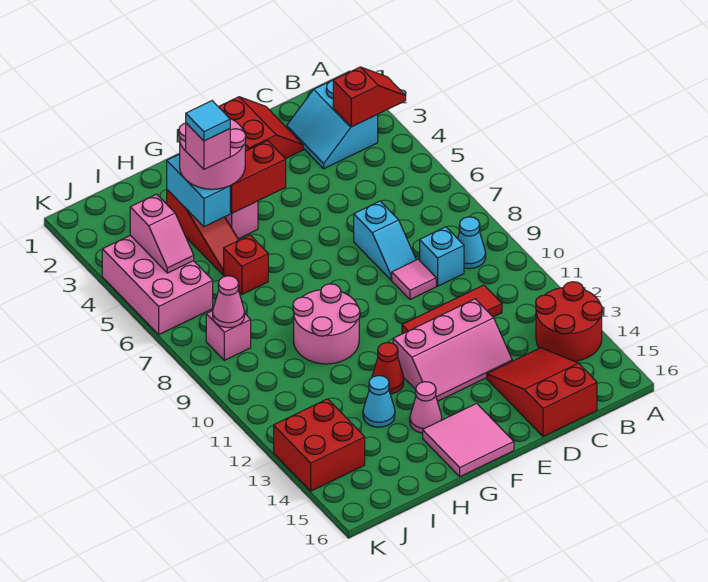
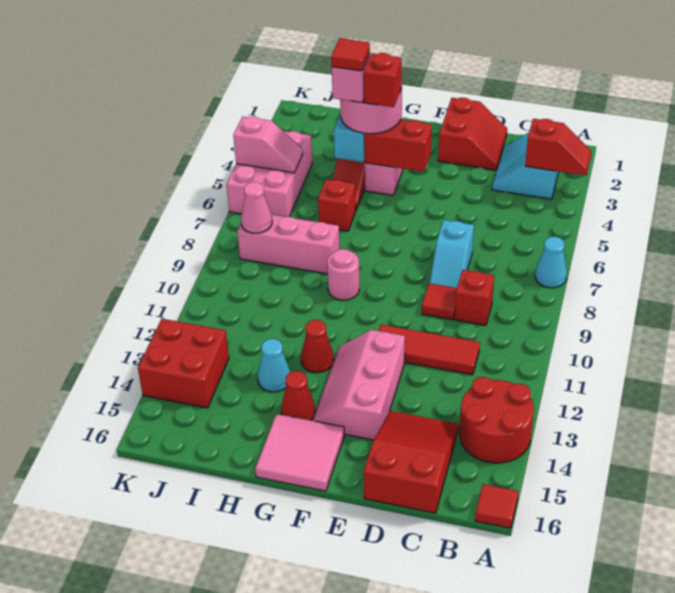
none -> red 1x1 tile [475,484,518,528]
cyan 1x1 cone [458,217,486,269] -> cyan 1x1 cone moved to [535,237,567,288]
cyan 1x1 brick [420,227,464,286] -> red 1x1 brick [455,270,494,325]
pink 1x1 tile [392,259,436,299] -> red 1x1 tile [422,283,457,320]
pink 2x3 slope [393,299,512,401] -> pink 2x3 slope turned to [313,330,405,440]
none -> red 1x1 brick [364,53,401,107]
pink 2x2 round brick [293,284,360,364] -> pink 1x1 round brick [327,249,359,300]
pink 1x1 cone [410,382,442,433] -> red 1x1 cone [281,371,315,420]
cyan 1x1 tile [186,101,230,141] -> red 1x1 tile [331,38,370,71]
pink 1x2 slope [130,194,194,273] -> pink 1x2 slope turned to [233,116,303,173]
pink 1x1 brick [206,311,251,360] -> pink 1x3 brick [237,215,340,274]

